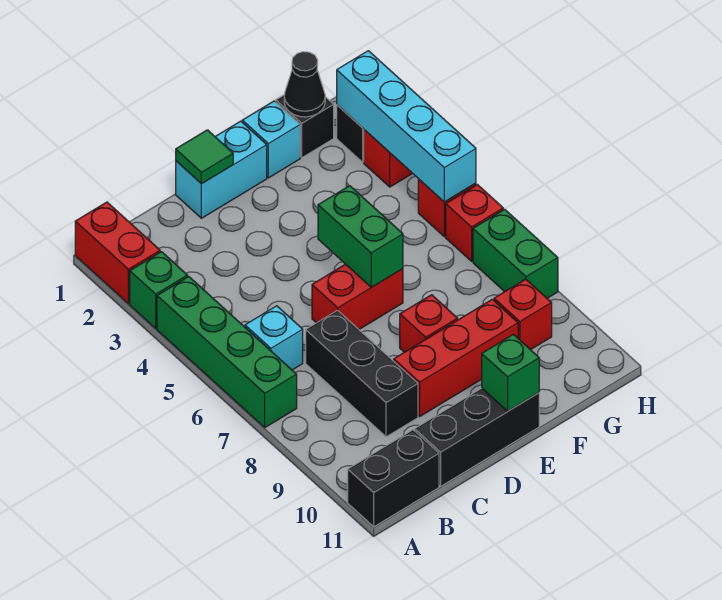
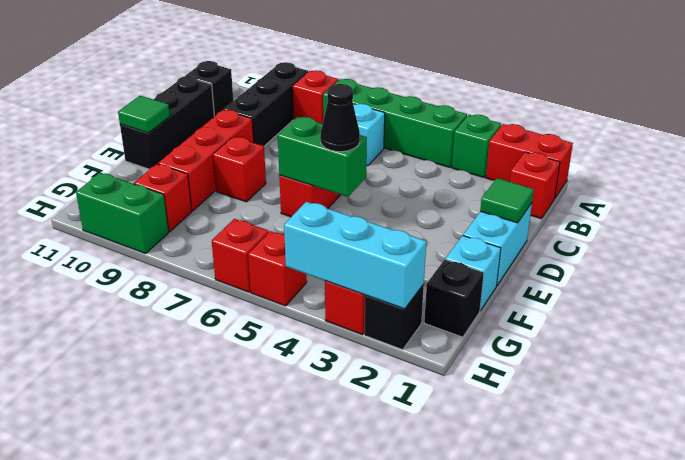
none -> red 1x1 brick [293,70,338,124]
black 1x2 brick [348,430,439,527] -> black 1x1 brick [185,61,233,116]
none -> red 1x1 brick [510,152,560,219]
black 1x3 brick [306,310,418,437] -> black 1x3 brick turned to [224,62,308,146]
green 1x1 brick [482,334,539,411] -> green 1x1 tile [118,96,170,133]
black 1x1 cone [284,52,325,117] -> black 1x1 cone moved to [320,84,360,152]
cyan 1x4 brick [337,51,476,202] -> cyan 1x3 brick [284,202,426,309]
green 1x2 brick [473,209,558,298] -> green 1x2 brick moved to [76,173,169,254]

